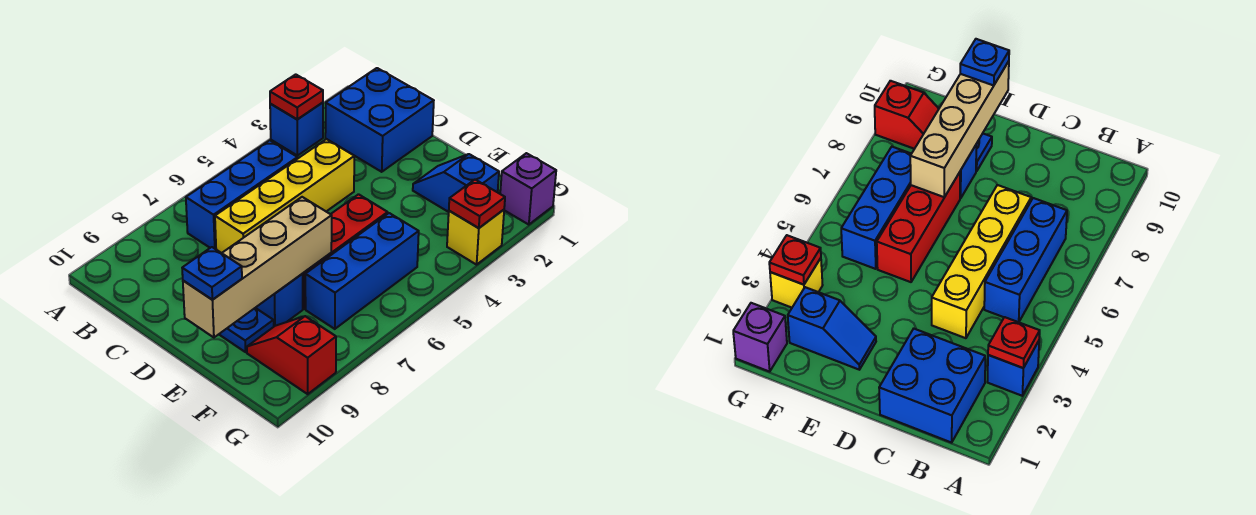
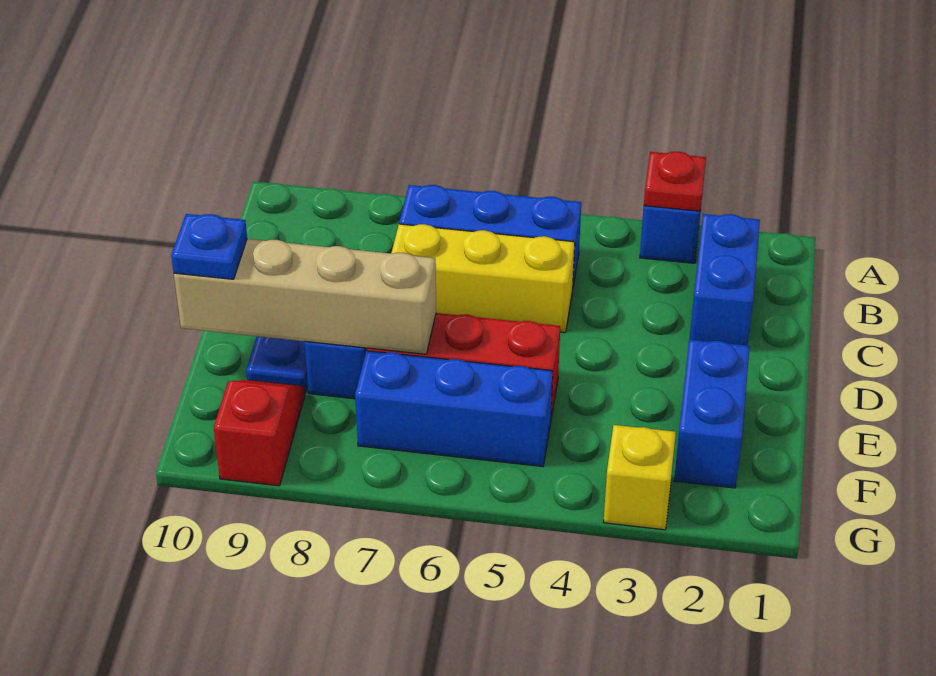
blue 2x2 brick [325,68,434,172] -> blue 1x2 brick [690,214,760,345]
yellow 1x4 brick [215,139,354,253] -> yellow 1x3 brick [391,224,575,333]
blue 1x2 slope [413,154,499,212] -> blue 1x2 brick [674,339,750,488]
purple 1x1 brick [500,153,556,225] -> none
red 1x1 plate [449,180,505,228] -> none

